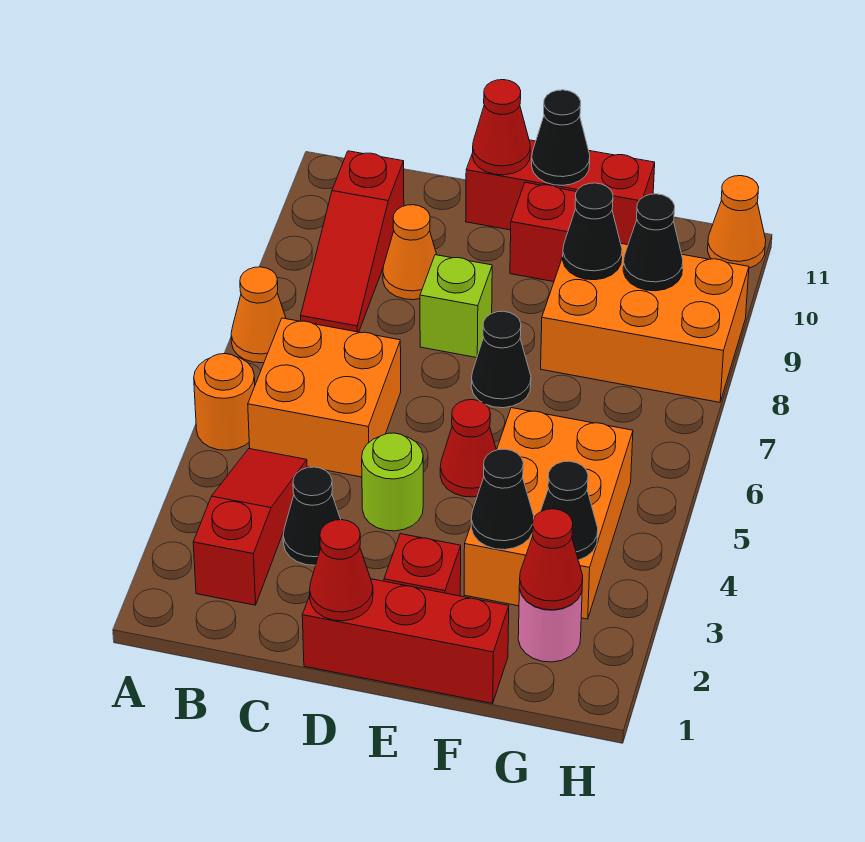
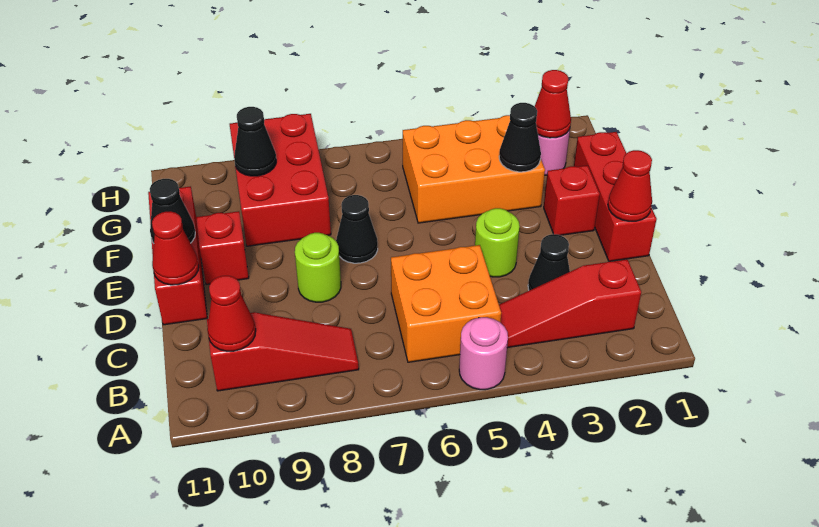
orange 1x1 round brick [194,354,255,450] -> pink 1x1 round brick [459,317,508,390]
orange 1x1 cone [231,267,286,363] -> none
orange 1x1 cone [383,205,437,300] -> none
lime 1x1 brick [420,255,492,358] -> lime 1x1 round brick [295,233,341,302]
red 1x1 cone [440,400,496,497] -> red 1x1 cone moved to [207,276,256,351]
orange 2x3 brick [541,244,749,402] -> red 2x3 brick [230,114,331,246]
black 1x1 cone [563,183,622,280] -> none
black 1x1 cone [540,461,598,560] -> none
orange 1x1 cone [708,176,766,268] -> none

